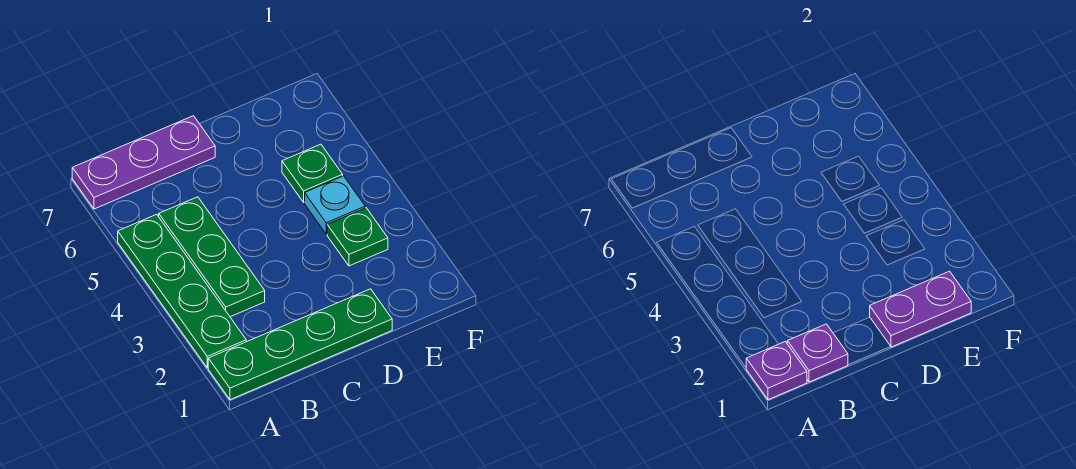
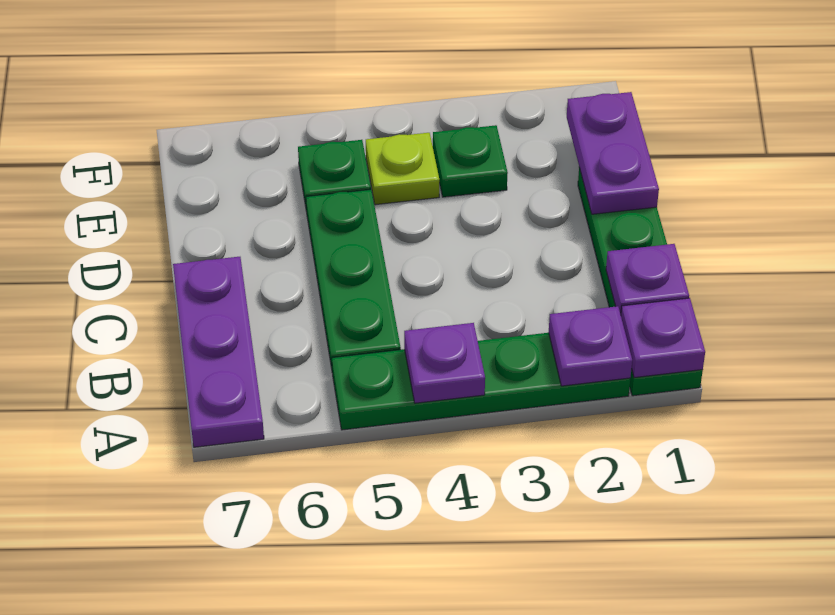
none -> purple 1x1 plate [549,306,632,386]
none -> purple 1x1 plate [404,323,485,403]
green 1x3 plate [159,197,265,317] -> green 1x3 plate turned to [306,190,401,368]
cyan 1x1 plate [305,176,365,234] -> lime 1x1 plate [366,133,439,205]

